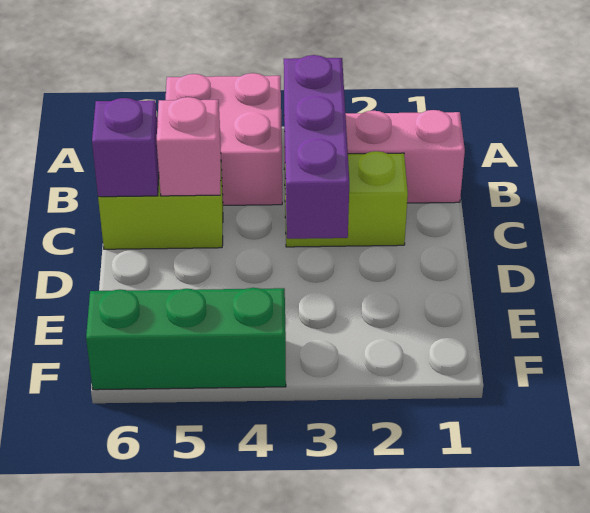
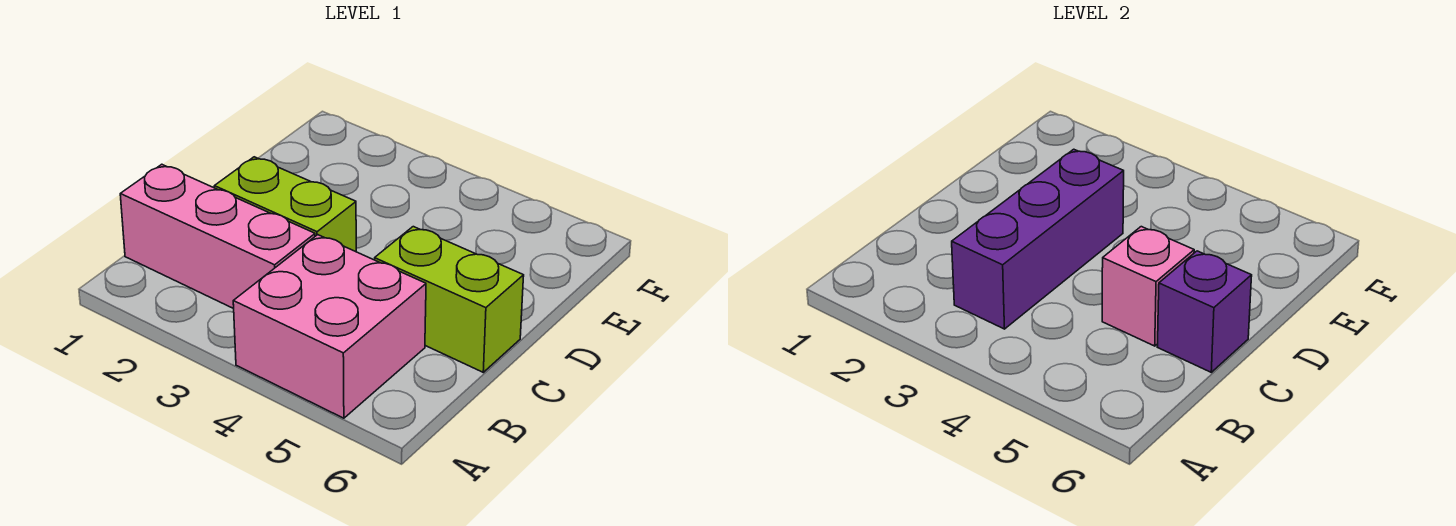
green 1x3 brick [86,288,286,390] -> none

